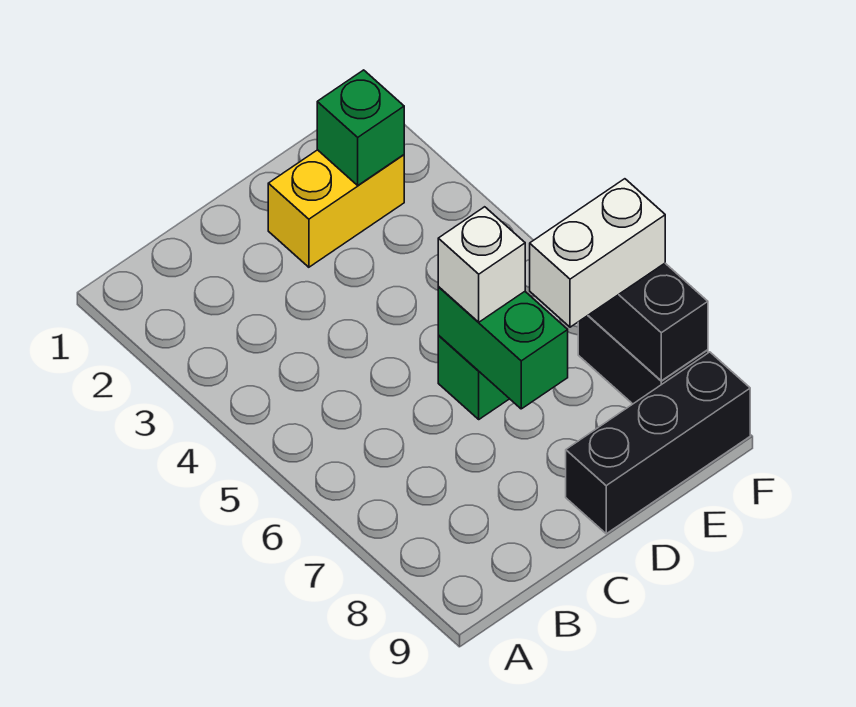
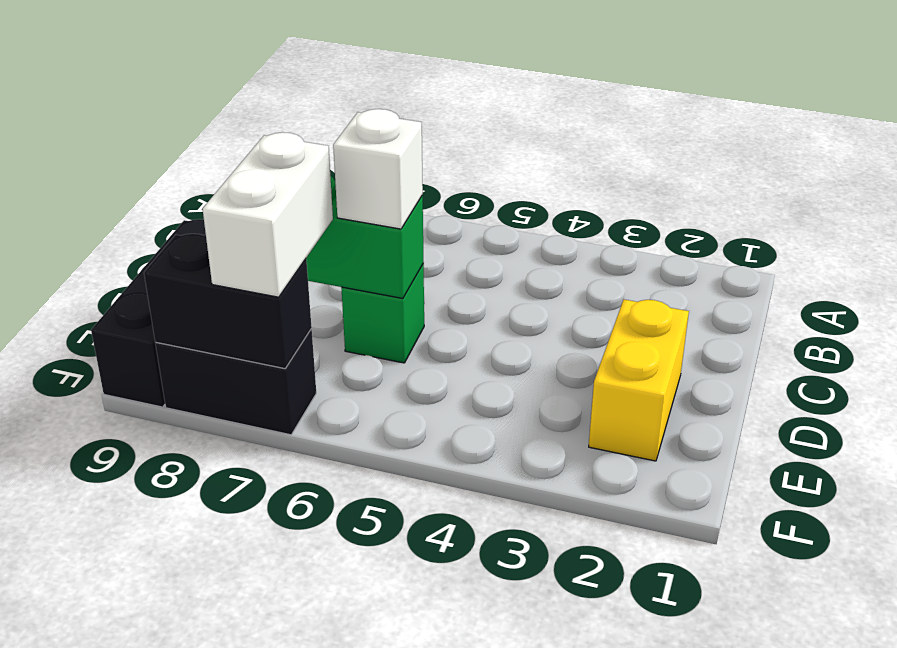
green 1x1 brick [317,70,404,185] -> none

